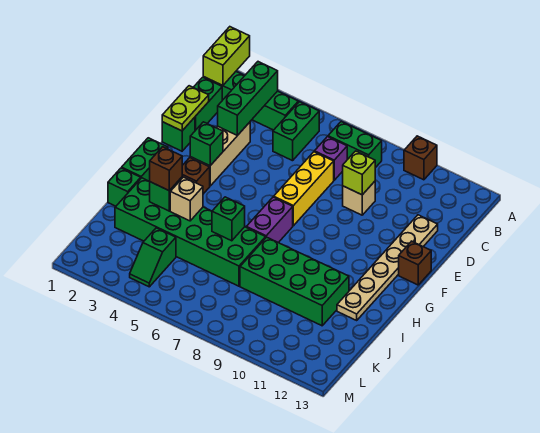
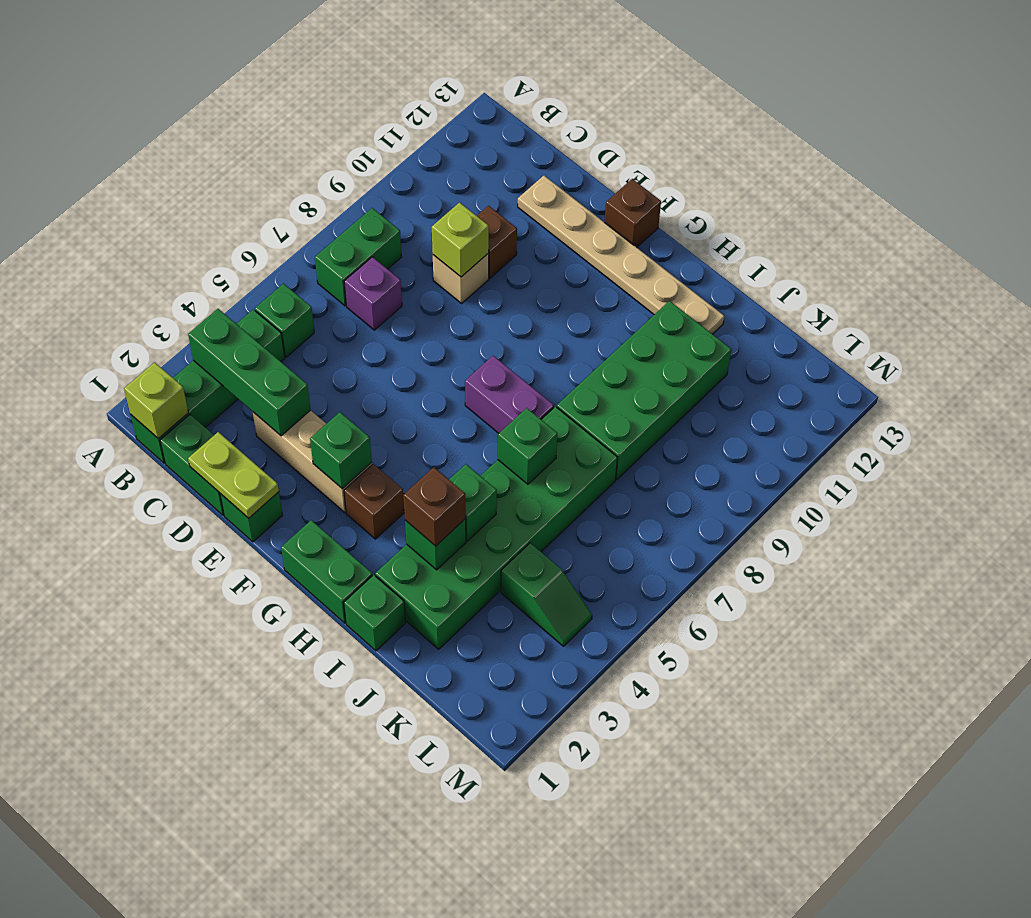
lime 1x2 brick [203,27,250,86] -> lime 1x1 brick [124,362,188,439]
brown 1x1 brick [404,136,437,180] -> brown 1x1 brick moved to [477,206,517,278]
green 1x2 brick [273,102,319,161] -> green 1x1 brick [255,284,314,357]
yellow 1x3 brick [274,152,334,226] -> none
tan 1x1 brick [170,177,203,221] -> green 1x1 brick [449,464,497,541]

